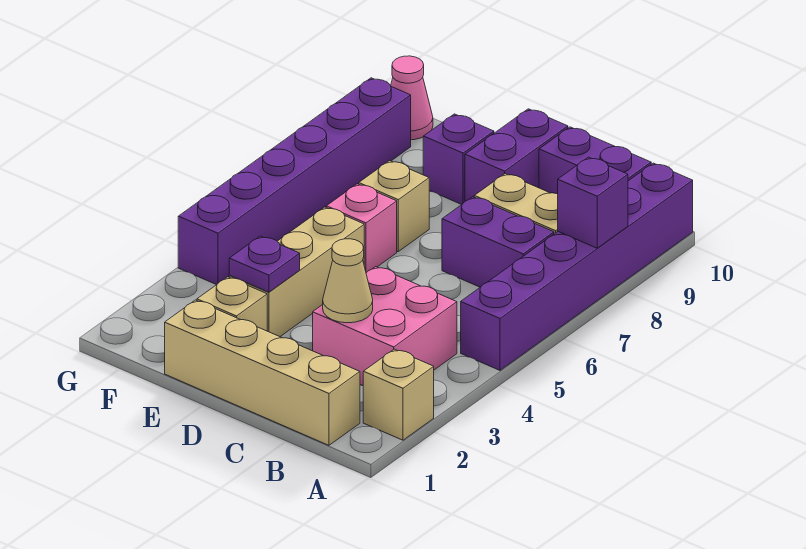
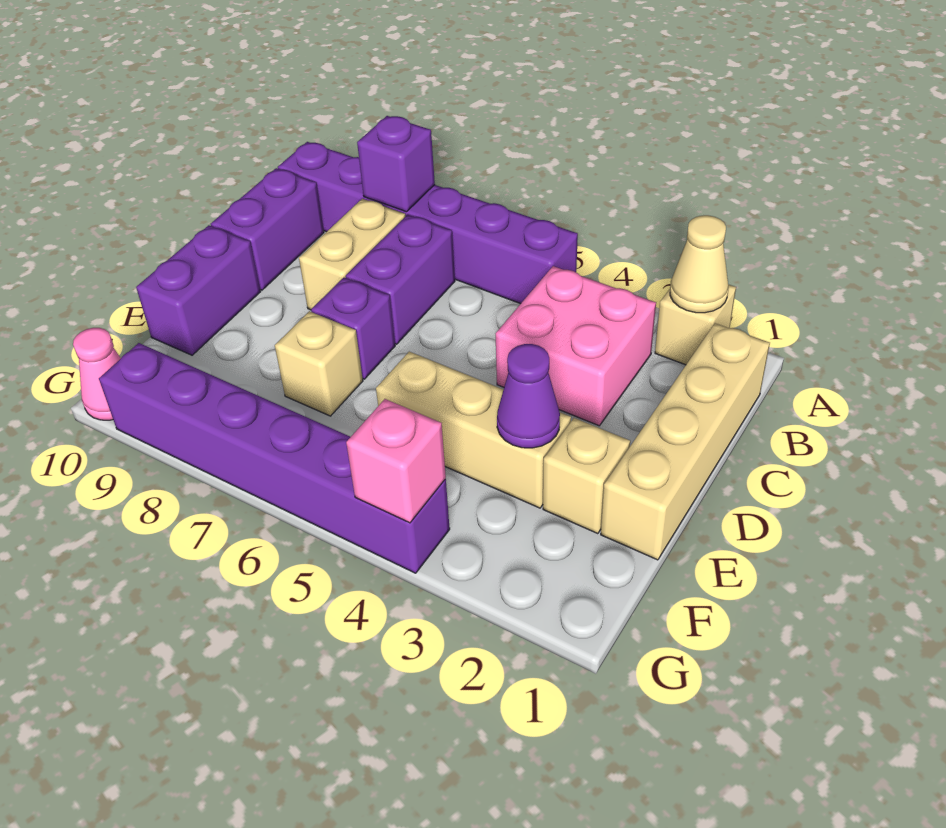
tan 1x1 cone [323,239,373,323] -> tan 1x1 cone moved to [670,215,729,313]
purple 1x2 brick [465,109,568,201] -> purple 1x2 brick turned to [136,225,261,355]
purple 1x1 plate [229,236,300,292] -> purple 1x1 cone [497,344,560,448]
pink 1x1 brick [326,184,397,273] -> pink 1x1 brick moved to [346,399,446,523]
purple 1x1 brick [423,114,494,205] -> purple 1x1 brick moved to [311,278,395,379]

